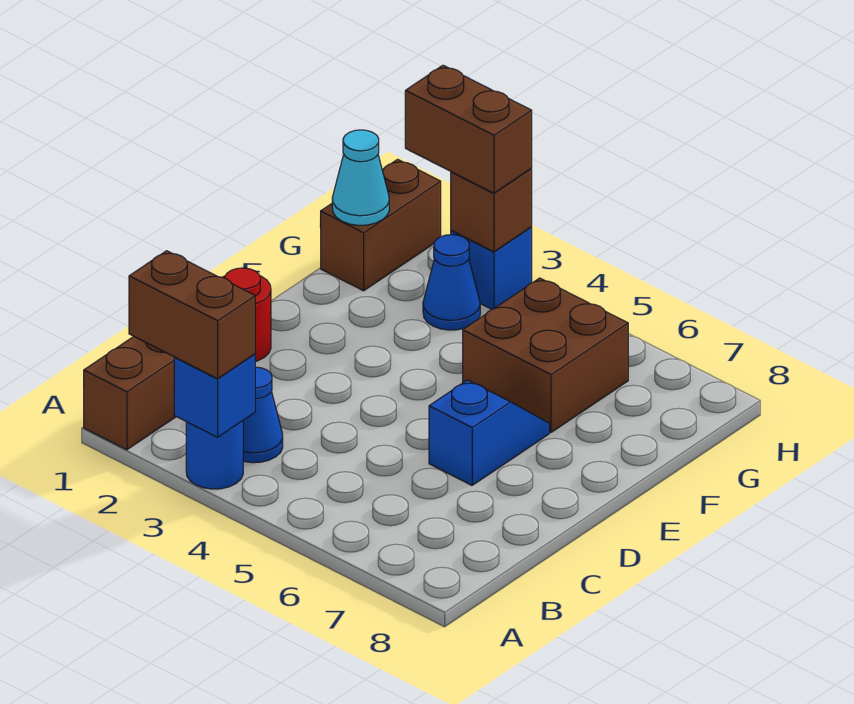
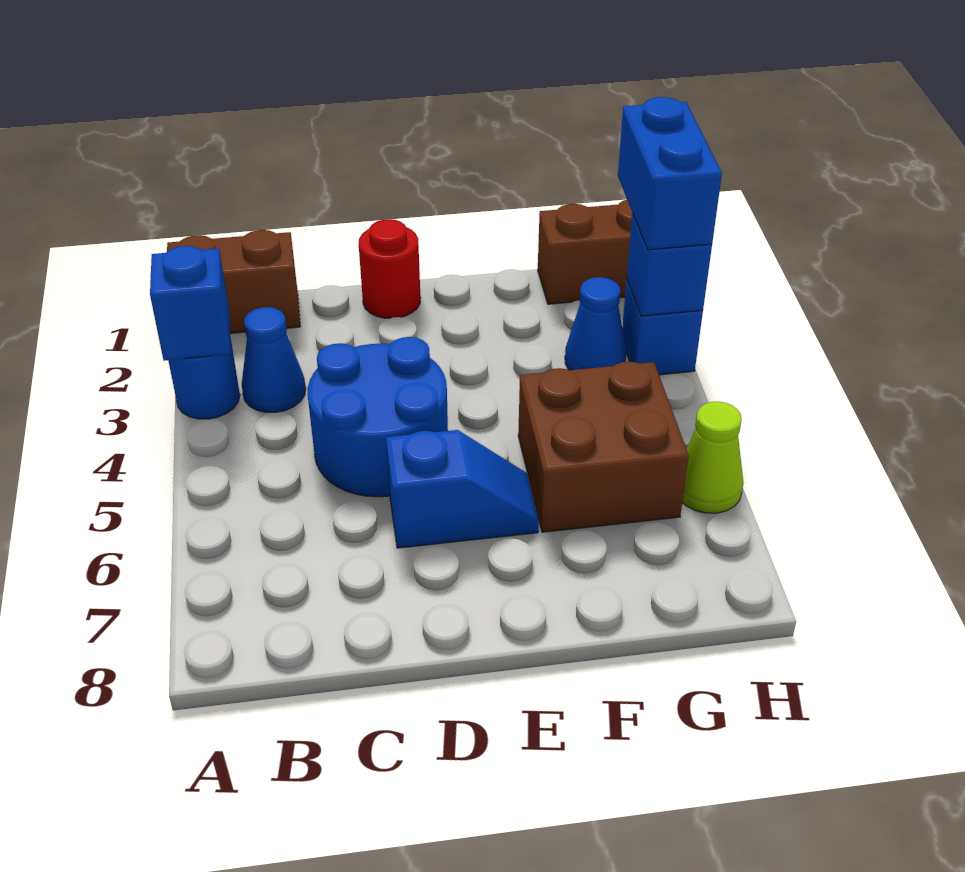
brown 1x2 brick [129,251,255,379] -> none
none -> blue 2x2 round brick [308,337,448,497]
cyan 1x1 cone [332,130,389,225] -> none
brown 1x2 brick [405,65,532,193] -> blue 1x2 brick [618,97,722,250]
brown 1x1 brick [451,169,532,252] -> blue 1x1 brick [627,213,712,316]
none -> lime 1x1 cone [682,401,743,513]

